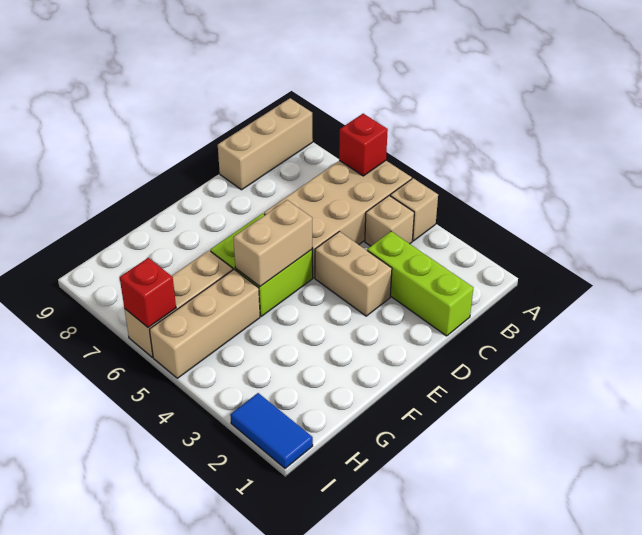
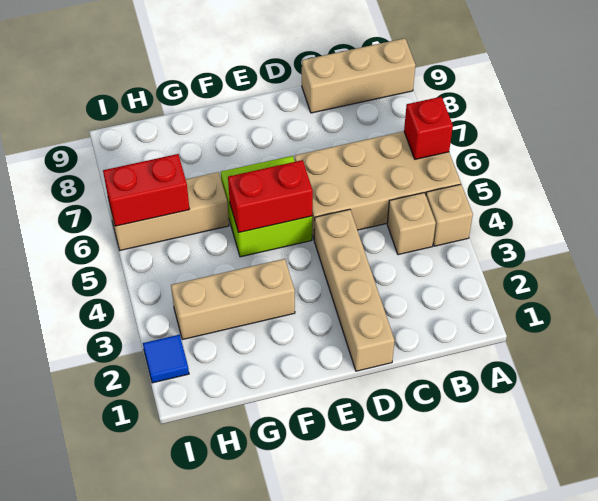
lime 1x3 brick [367,231,473,336] -> none
tan 1x2 brick [315,232,392,316] -> tan 1x4 brick [314,209,395,371]
tan 1x2 brick [233,200,312,286] -> red 1x2 brick [228,160,313,233]
tan 1x3 brick [149,270,260,378] -> tan 1x3 brick moved to [171,259,295,340]
blue 1x2 tile [230,393,313,468] -> blue 1x1 tile [143,335,189,383]
red 1x1 brick [120,258,176,328] -> red 1x2 brick [103,154,189,226]

